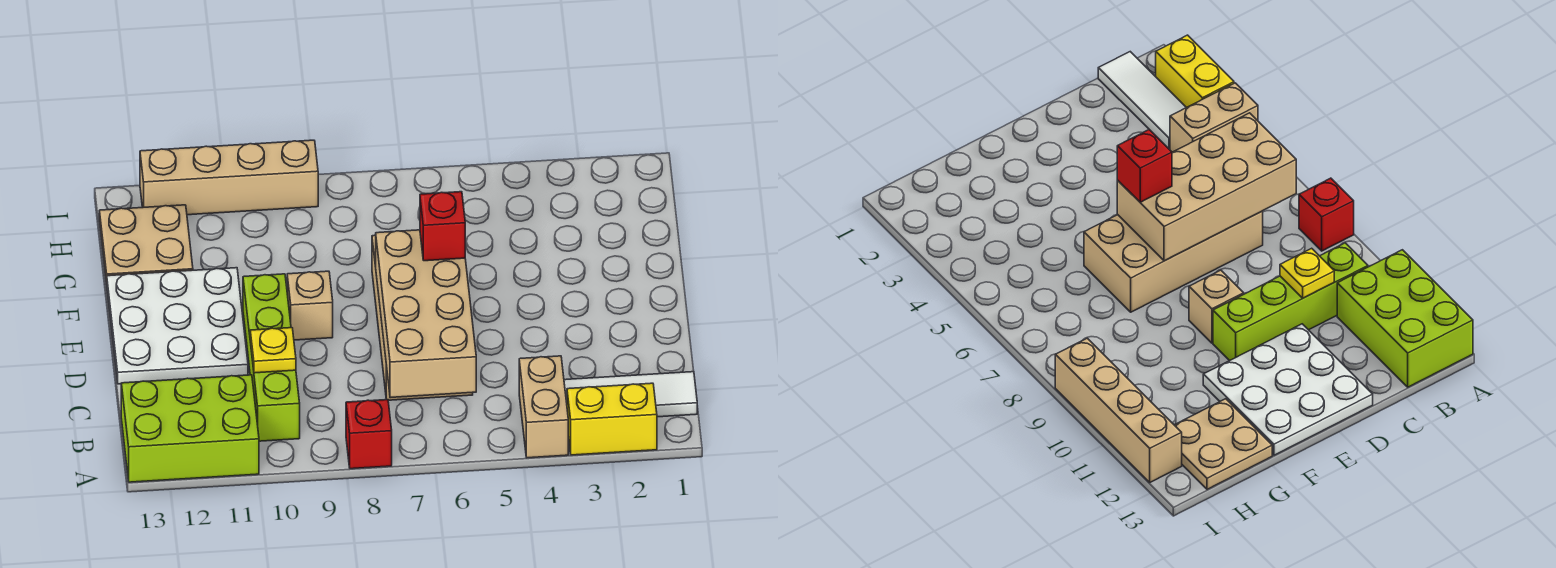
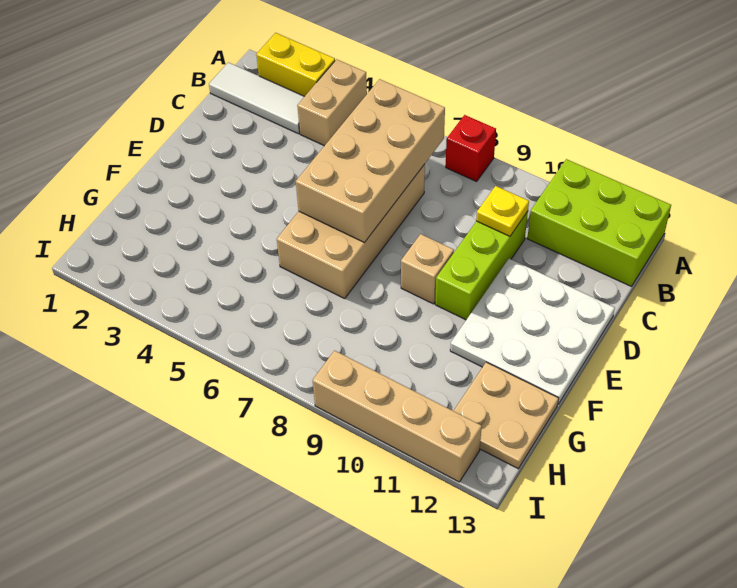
lime 1x4 brick [243,274,300,441] -> lime 1x3 brick [435,211,528,320]
red 1x1 brick [420,192,465,261] -> none

